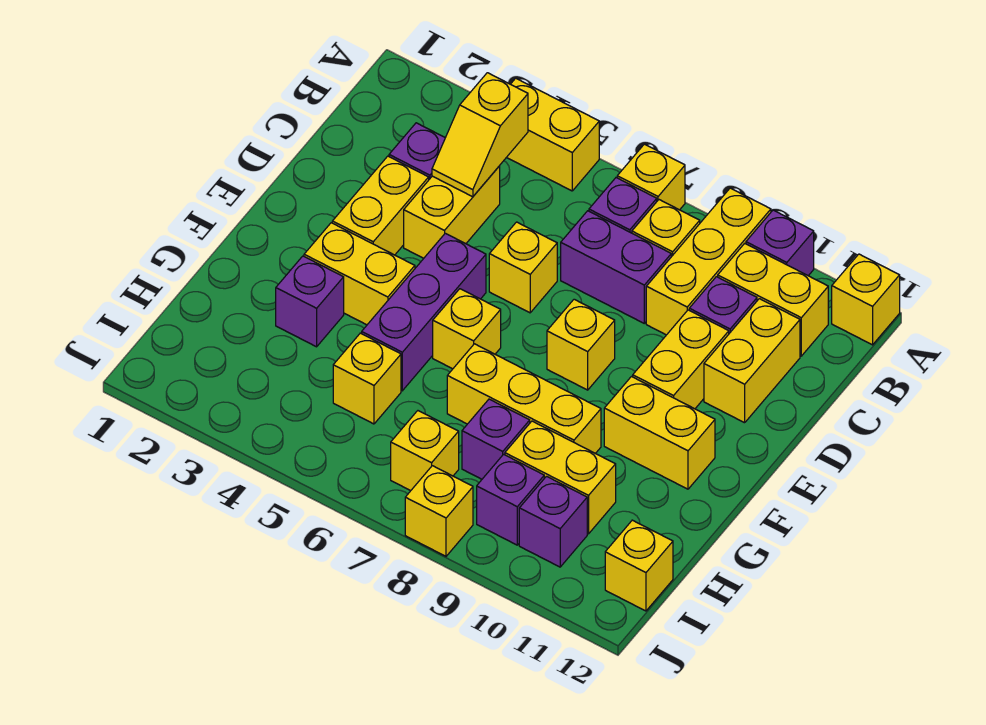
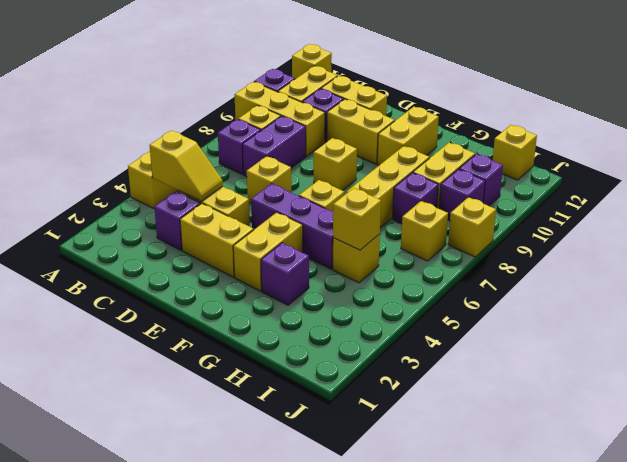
yellow 1x1 brick [617,144,685,210] -> yellow 1x1 brick moved to [333,188,381,250]

